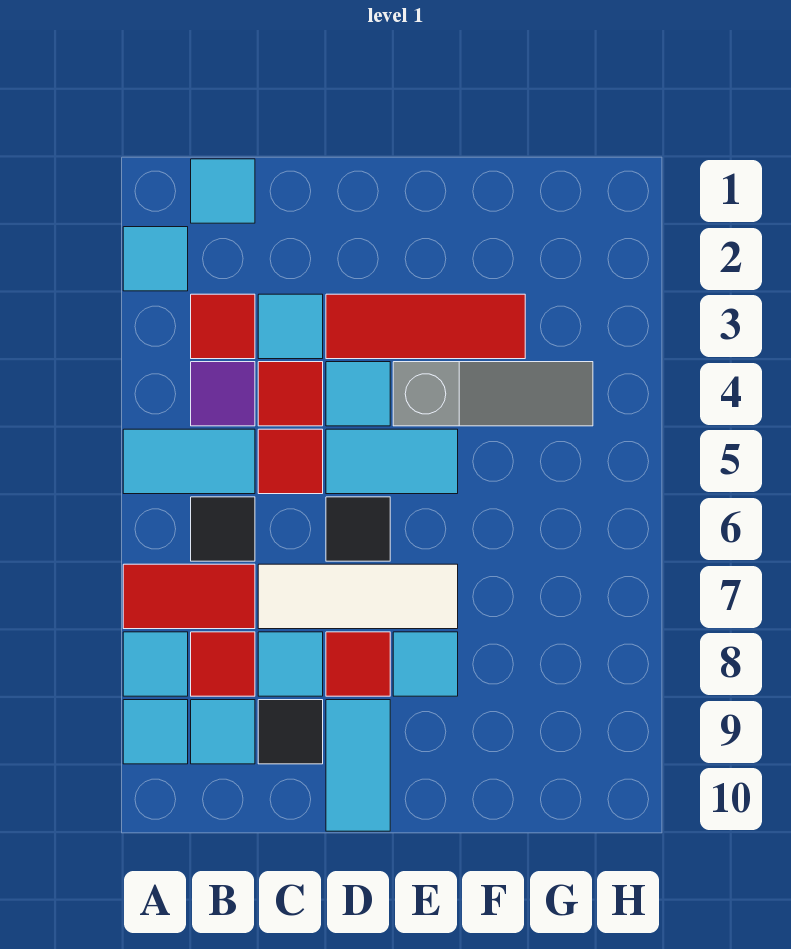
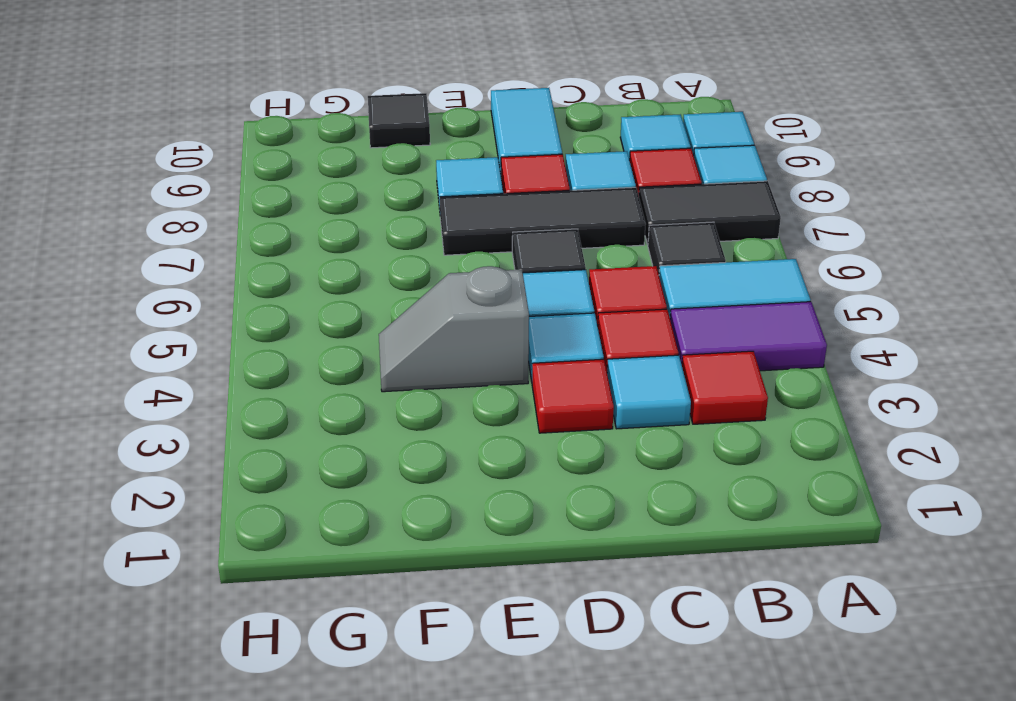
cyan 1x1 tile [123,227,188,291] -> none
red 1x2 tile [123,564,255,629] -> black 1x2 tile [639,181,781,245]
cyan 1x1 tile [191,159,255,223] -> none
purple 1x1 tile [191,362,255,426] -> purple 1x2 tile [670,302,827,371]
white 1x3 tile [258,564,458,629] -> black 1x3 tile [440,187,646,255]
black 1x1 tile [258,700,323,764] -> black 1x1 tile moved to [368,93,430,148]
red 1x3 tile [326,294,525,359] -> red 1x1 tile [532,359,614,433]
grey 1x3 slope [393,362,593,426] -> grey 1x2 slope [379,266,529,392]

